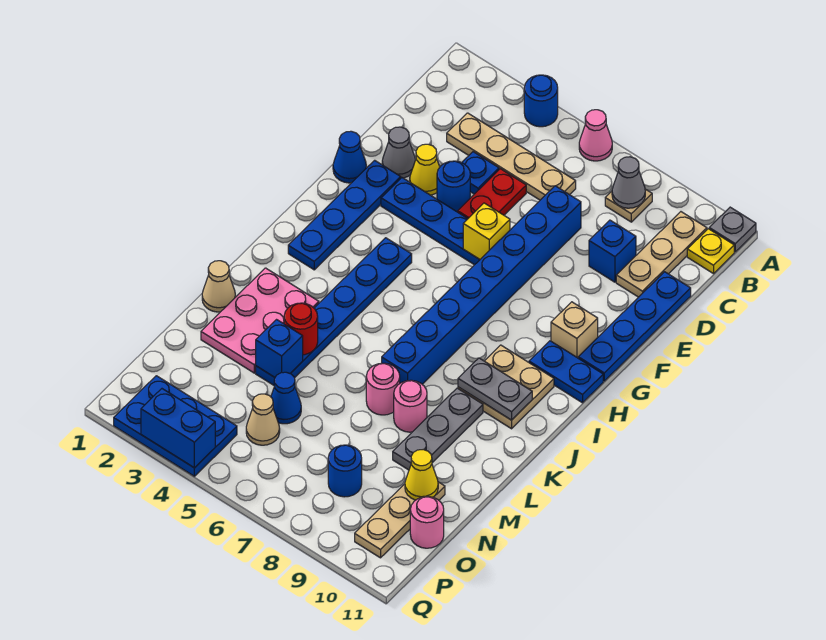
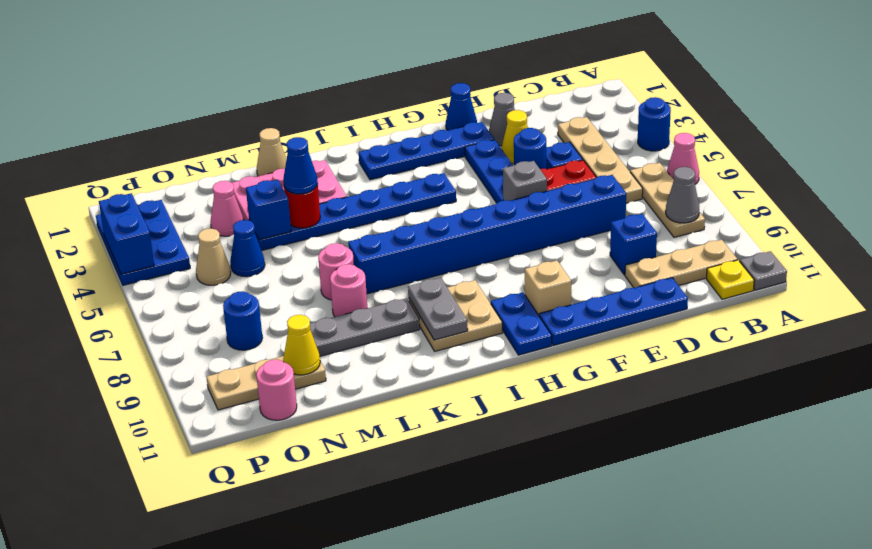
tan 1x1 plate [605,189,652,222] -> tan 1x3 plate [630,163,705,237]
yellow 1x1 brick [463,203,510,259] -> grey 1x1 brick [503,161,547,201]
none -> blue 1x1 cone [283,137,318,194]
none -> pink 1x1 cone [210,181,244,236]

